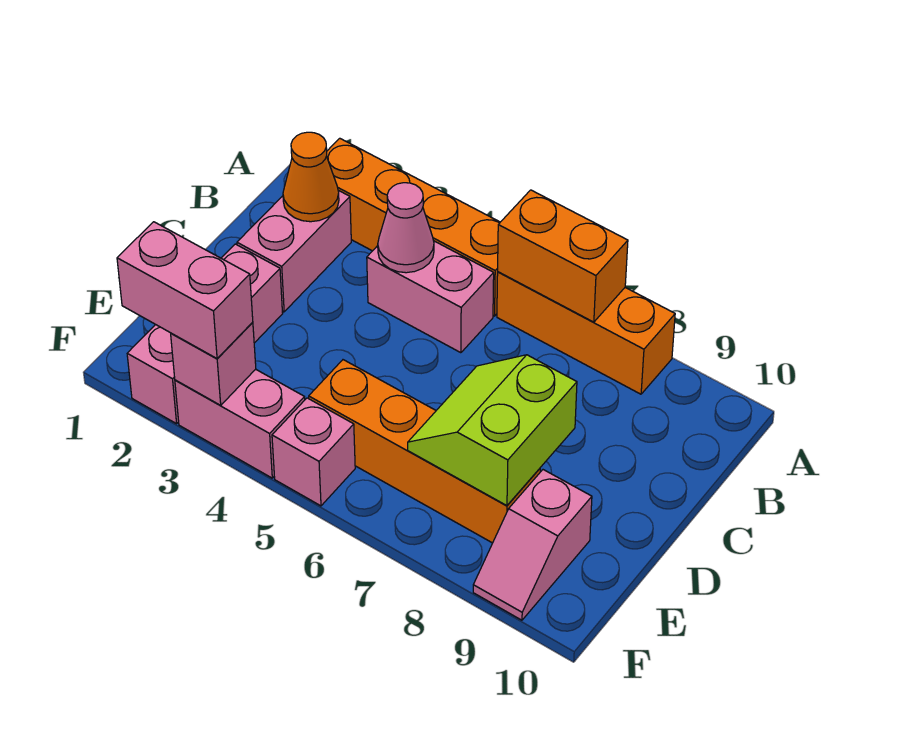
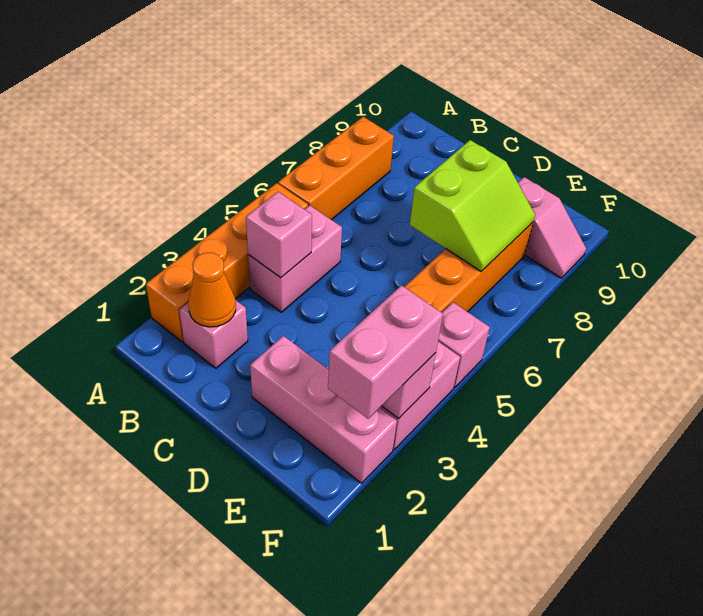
orange 1x2 brick [498,190,628,322] -> none
pink 1x2 brick [237,191,351,312] -> pink 1x1 brick [179,300,248,368]
pink 1x1 cone [378,183,434,273] -> pink 1x1 brick [246,192,312,278]
lime 2x2 slope [408,355,577,506] -> lime 2x2 slope turned to [410,140,535,271]

